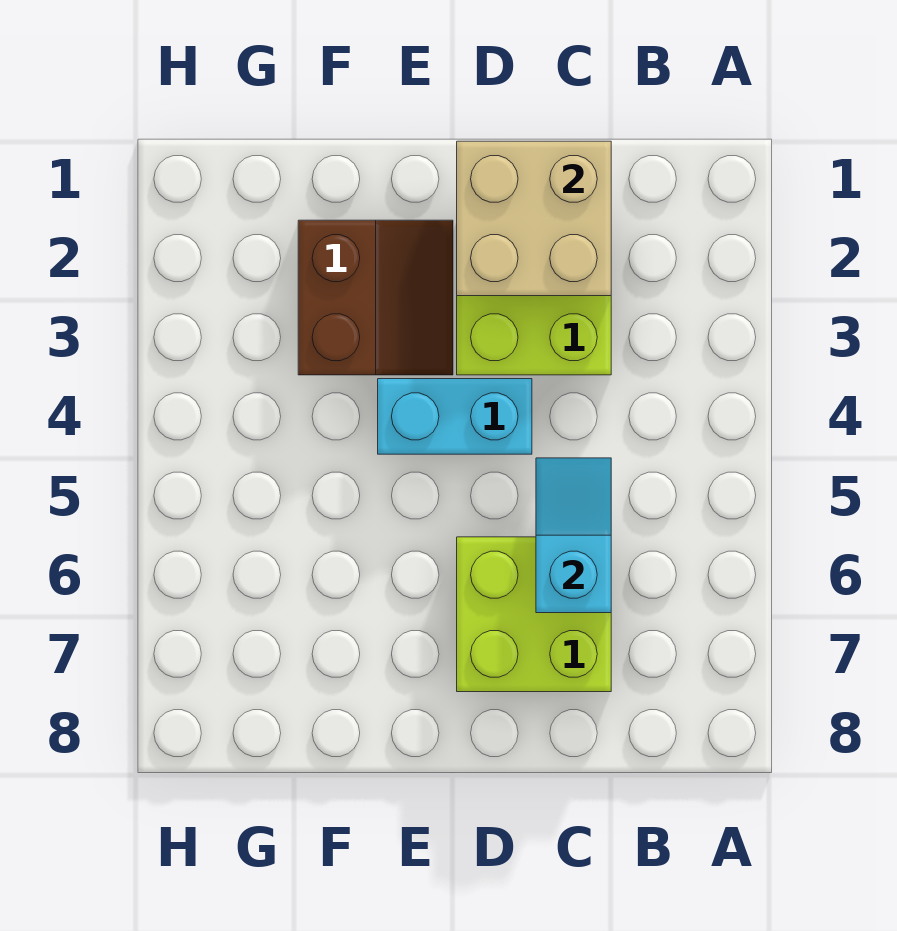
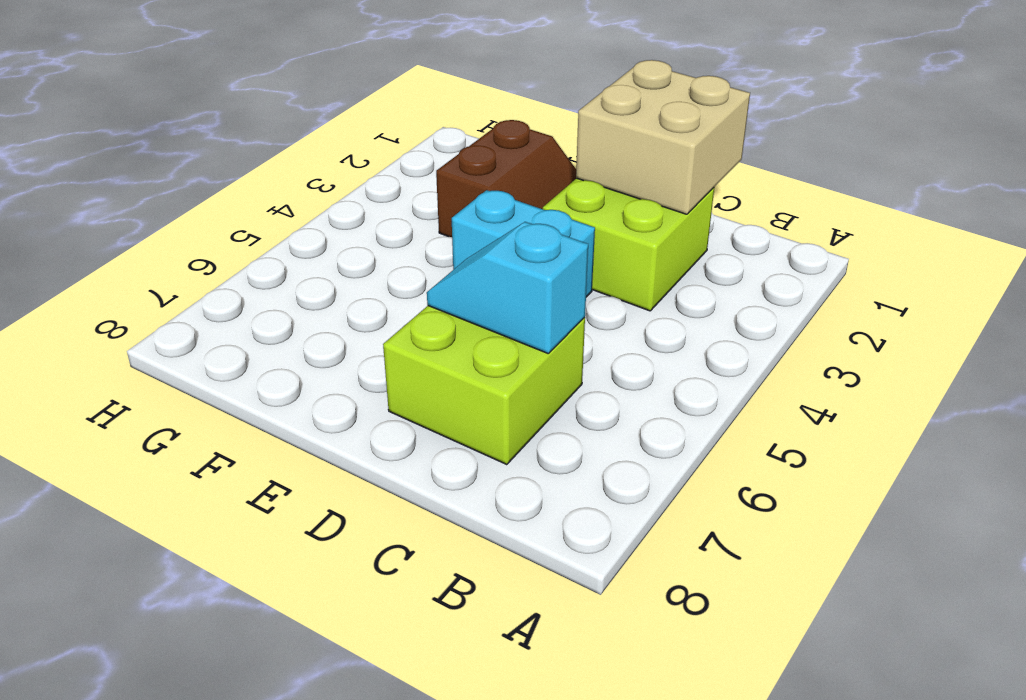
cyan 1x2 slope [536,458,611,613] -> cyan 1x2 slope turned to [427,222,588,353]

